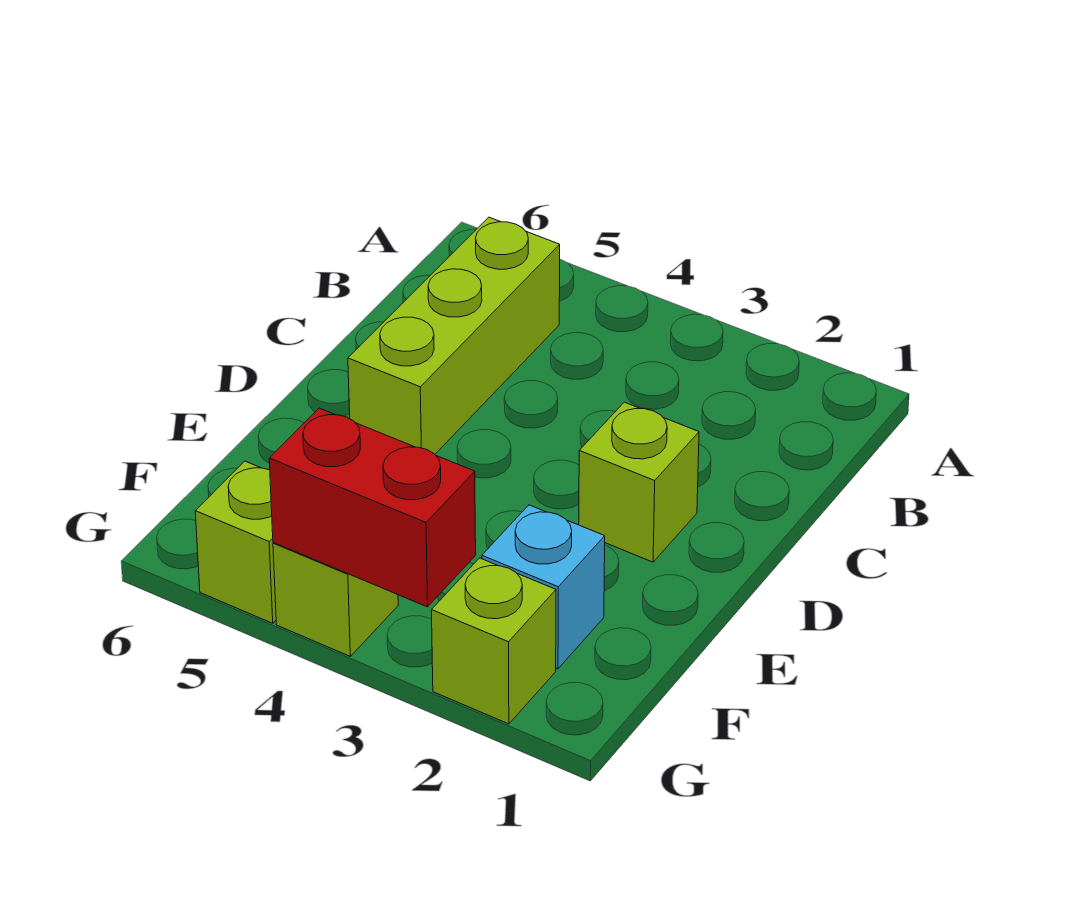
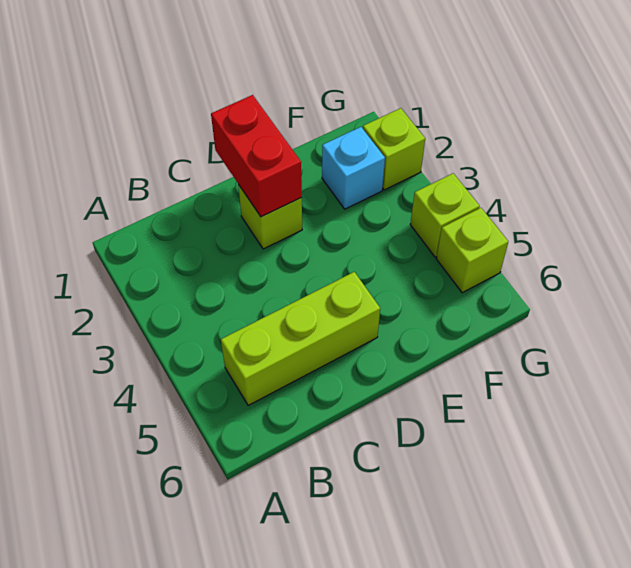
red 1x2 brick [269,408,476,607] -> red 1x2 brick moved to [211,95,302,217]

